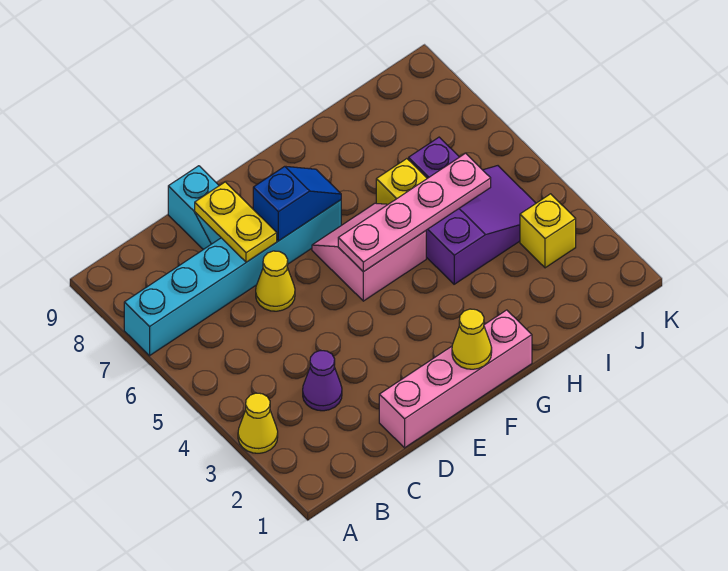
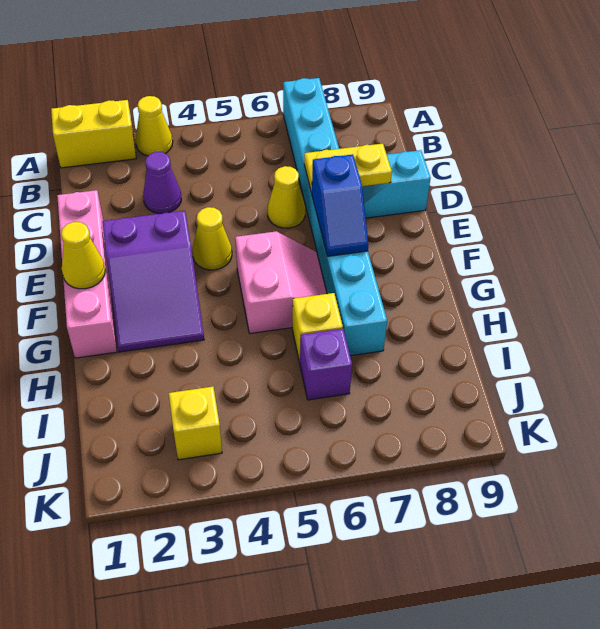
none -> yellow 1x2 brick [51,100,136,168]
cyan 1x6 brick [124,200,341,356] -> cyan 1x8 brick [283,78,387,356]
none -> yellow 1x1 cone [193,207,232,270]
pink 1x4 plate [338,153,491,272] -> none
purple 2x3 slope [426,166,536,284] -> purple 2x3 slope moved to [103,211,204,352]

